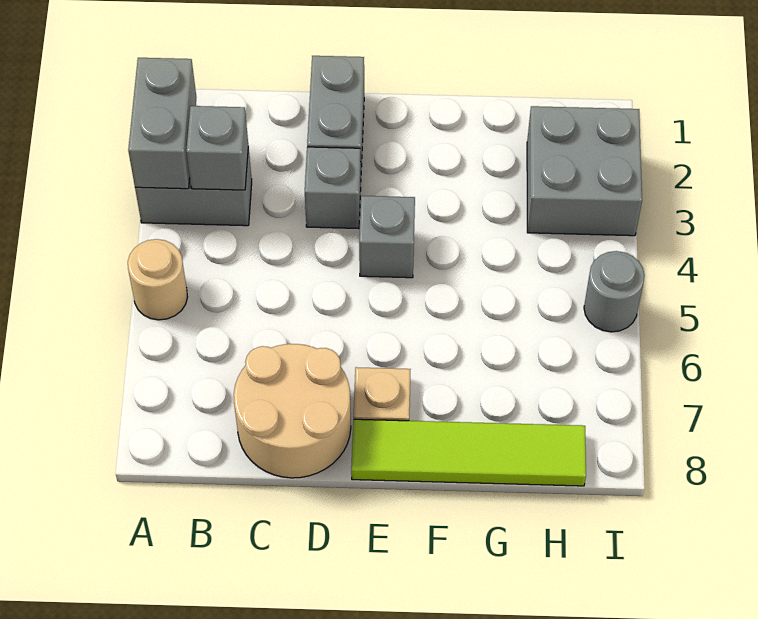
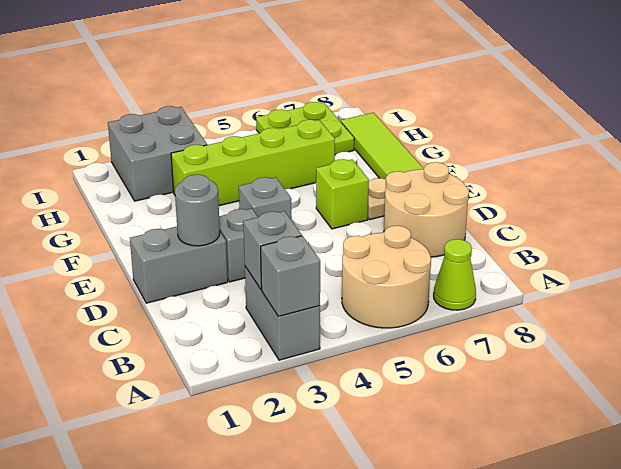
grey 1x2 brick [128,58,196,189] -> grey 1x1 brick [261,236,320,316]
tan 1x1 round brick [128,239,187,320] -> tan 2x2 round brick [342,226,431,328]
none -> lime 1x1 cone [434,239,476,310]
none -> lime 1x1 brick [316,159,369,229]
none -> lime 1x4 brick [171,120,335,206]
none -> lime 2x2 plate [256,102,354,155]
grey 1x1 round brick [584,251,645,332] -> grey 1x1 round brick moved to [175,174,220,246]

